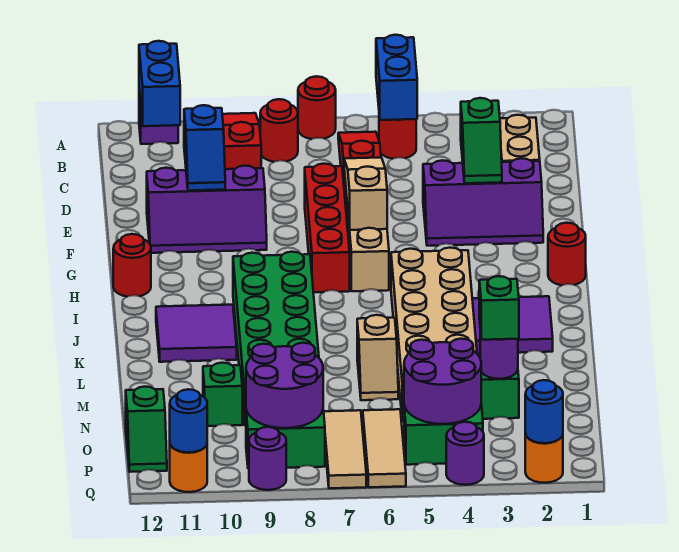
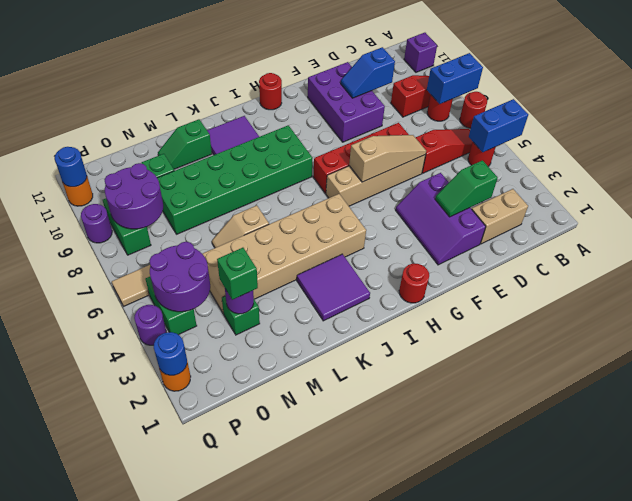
blue 1x2 brick [139,41,180,126] -> blue 1x2 brick moved to [427,53,483,104]
purple 2x3 slope [147,166,267,253] -> purple 2x3 brick [308,62,385,142]
tan 1x3 tile [324,410,366,488] -> none
green 1x2 slope [126,387,167,472] -> green 1x2 slope moved to [158,119,212,169]

